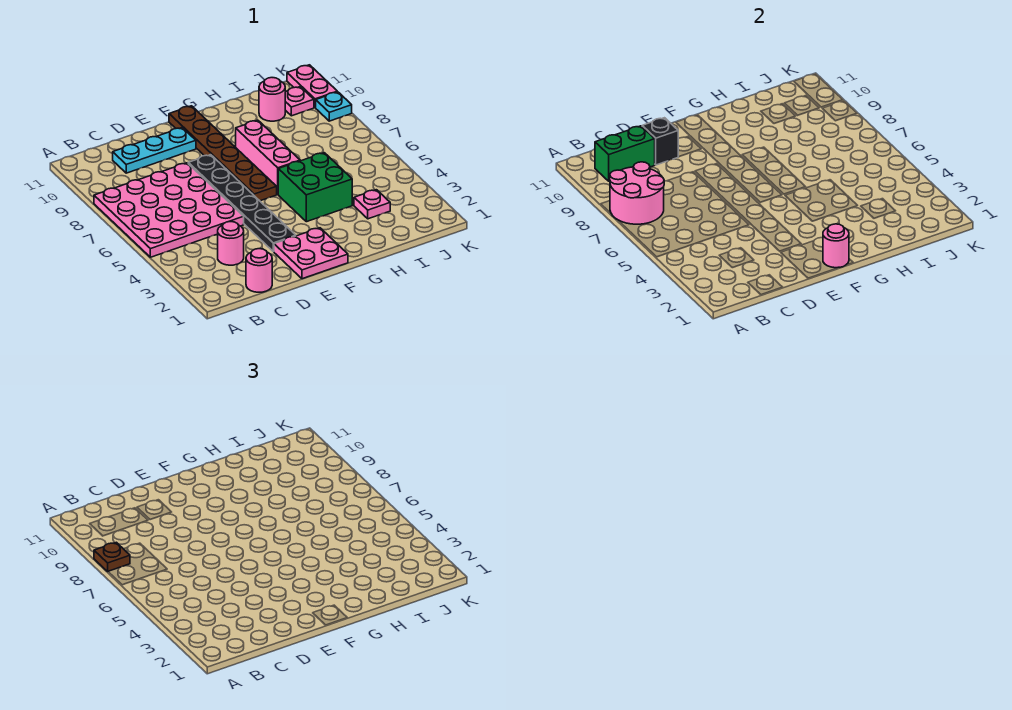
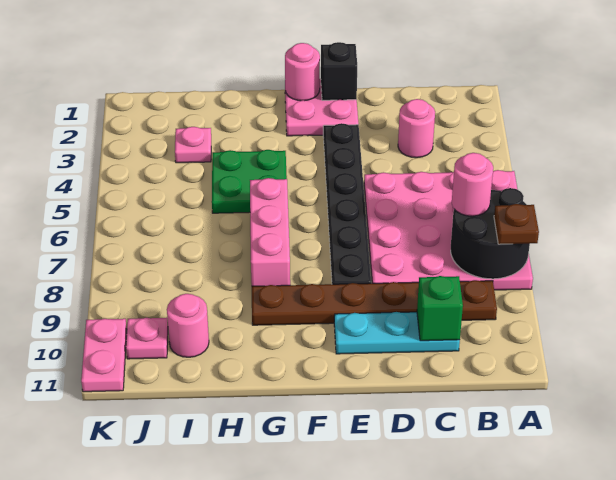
pink 2x2 round brick [610,162,664,224] -> black 2x2 round brick [451,188,530,279]
green 1x2 brick [595,126,655,181] -> green 1x1 brick [417,276,463,341]
pink 1x1 round brick [246,249,272,292] -> pink 1x1 round brick moved to [452,153,493,216]
black 1x1 brick [642,118,678,165] -> black 1x1 brick moved to [321,42,357,100]
brown 1x6 plate [169,106,277,201] -> brown 1x6 plate turned to [252,280,497,325]
green 2x2 brick [278,153,352,222] -> green 2x2 plate [212,150,287,213]
cyan 1x1 plate [316,92,352,121] -> none

